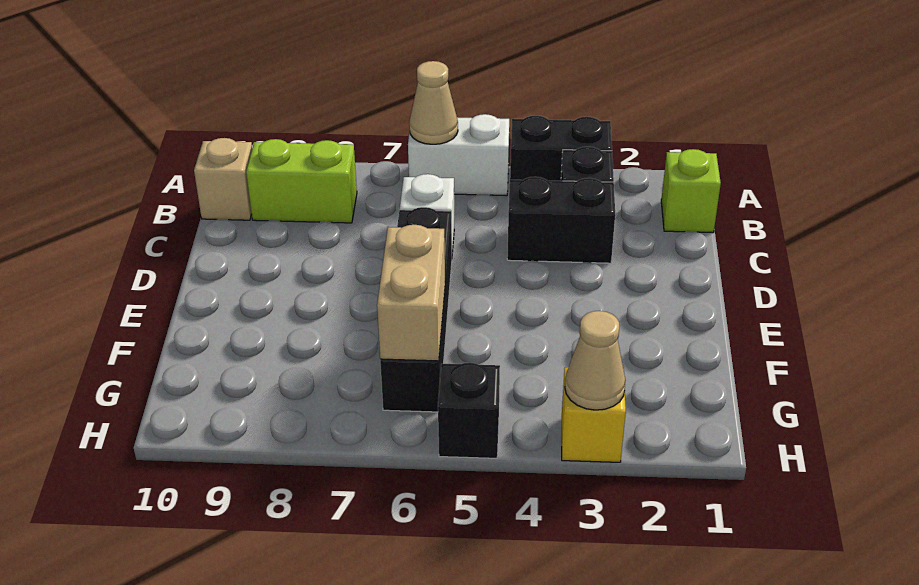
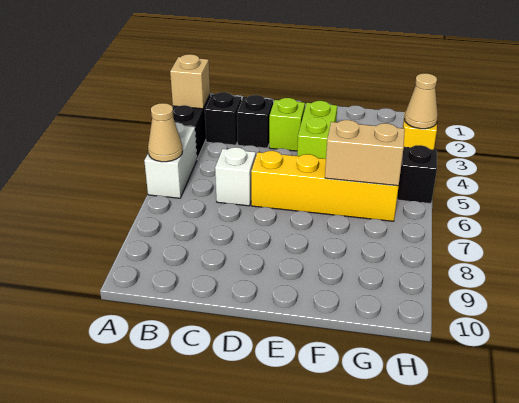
lime 1x1 brick [661,149,721,233] -> lime 1x1 brick moved to [269,98,305,151]
lime 1x2 brick [246,139,357,223] -> lime 1x2 brick moved to [297,101,337,159]
tan 1x1 brick [194,138,252,220] -> tan 1x1 brick moved to [170,54,210,109]
black 1x2 brick [507,177,615,263] -> black 1x1 brick [237,95,273,148]
black 1x4 brick [380,207,452,412] -> yellow 1x4 brick [251,151,399,221]

